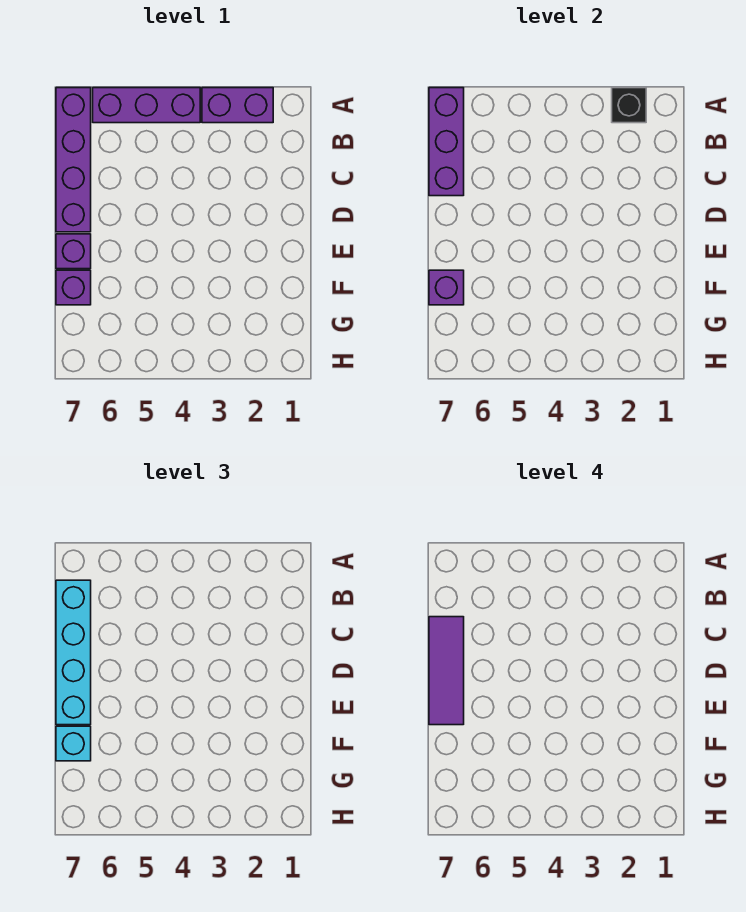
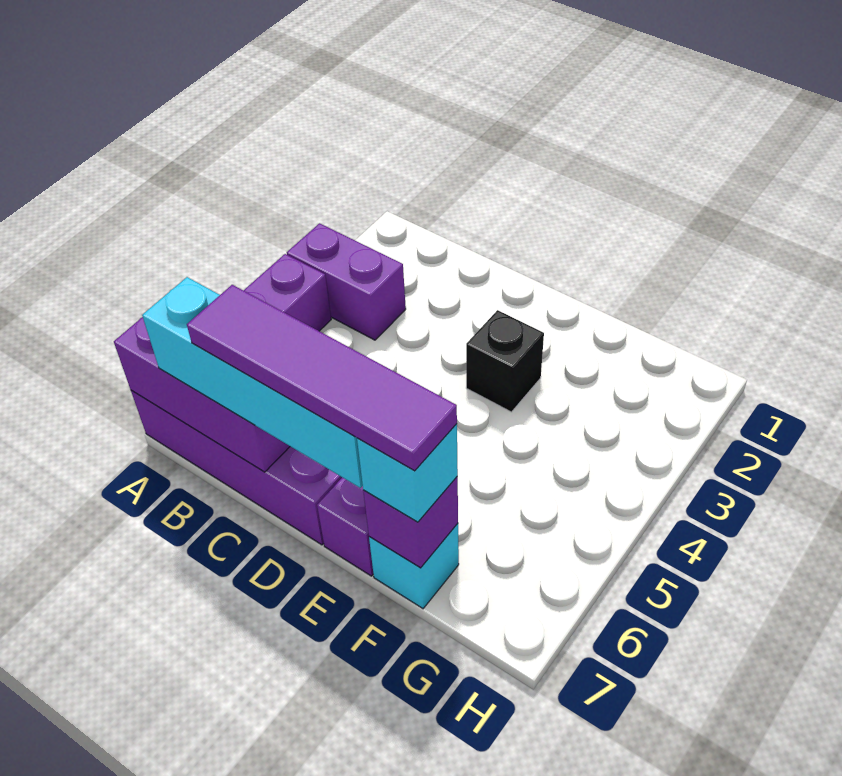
purple 1x2 brick [202,88,273,123] -> purple 1x2 brick turned to [287,223,406,340]
black 1x1 brick [612,88,646,123] -> black 1x1 brick moved to [466,310,544,412]
purple 1x3 tile [429,617,464,725] -> purple 1x4 tile [187,285,457,471]
purple 1x1 brick [56,270,91,305] -> cyan 1x1 brick [369,524,459,609]

